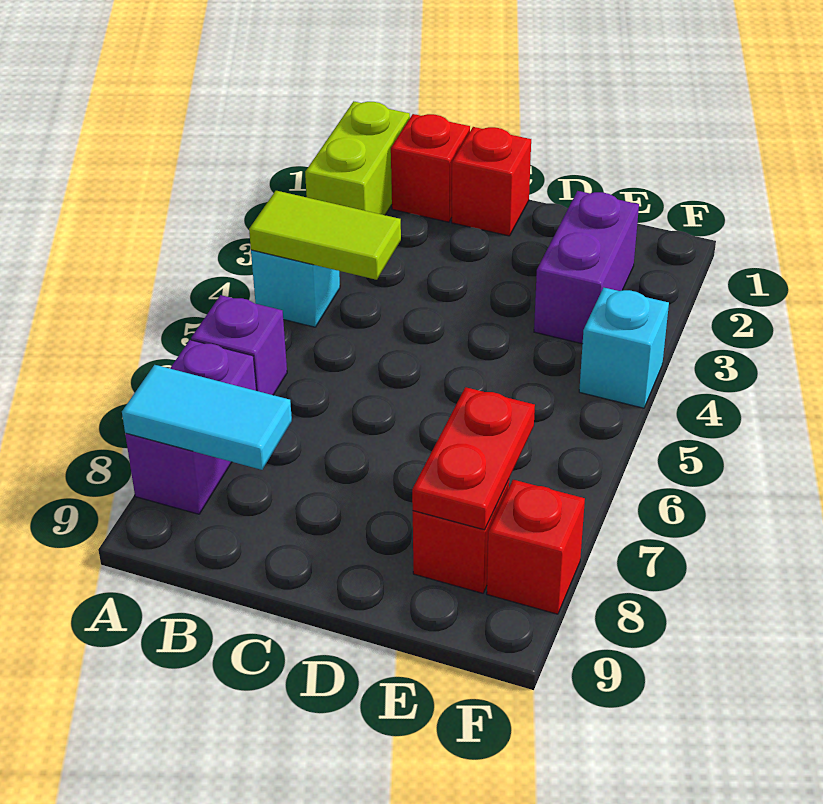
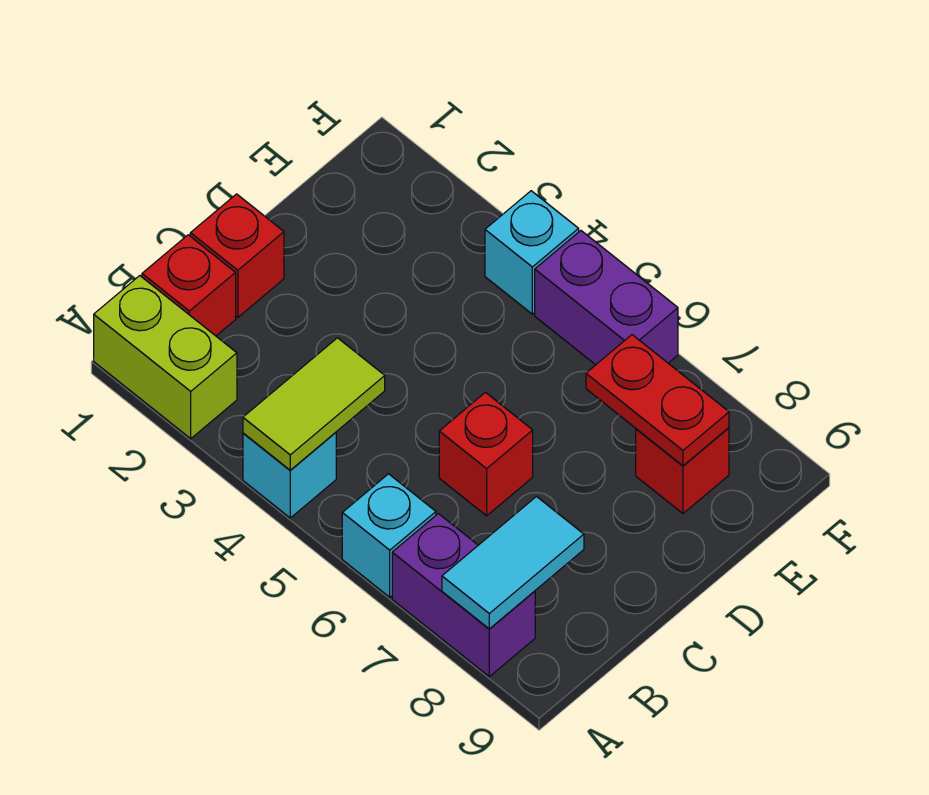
purple 1x1 brick [191,295,287,395] -> cyan 1x1 brick [342,474,436,597]
purple 1x2 brick [534,191,639,344] -> purple 1x2 brick moved to [535,231,678,365]
red 1x1 brick [487,480,585,614] -> red 1x1 brick moved to [439,392,533,516]

